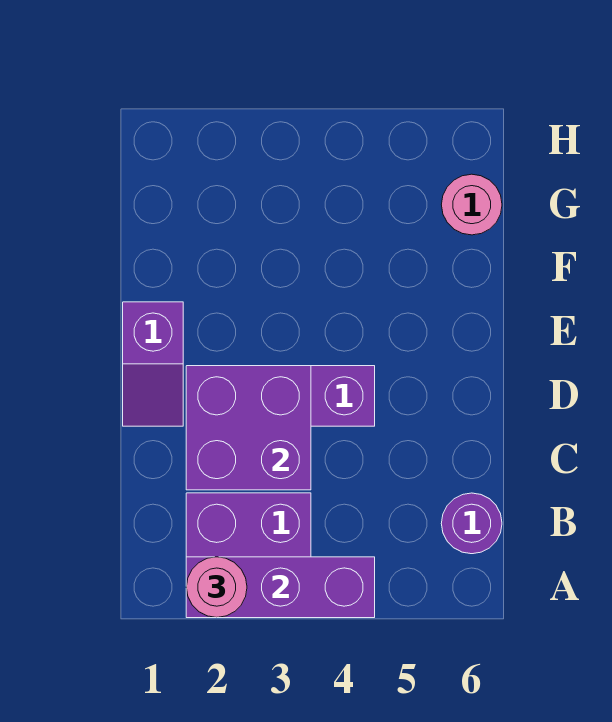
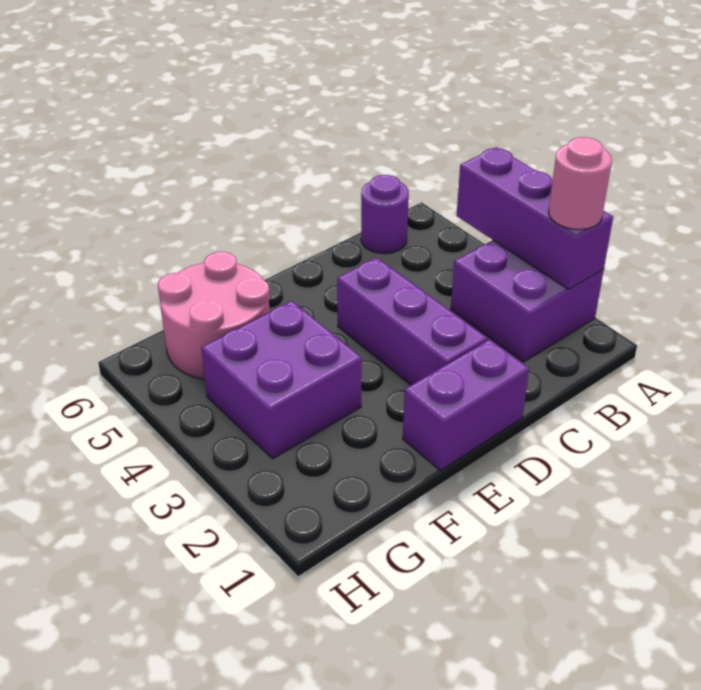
purple 2x2 brick [186,366,311,490] -> purple 2x2 brick moved to [201,301,362,459]
purple 1x2 slope [123,302,183,426] -> purple 1x2 brick [403,339,529,471]
pink 1x1 round brick [441,174,502,235] -> pink 2x2 round brick [158,252,270,379]

